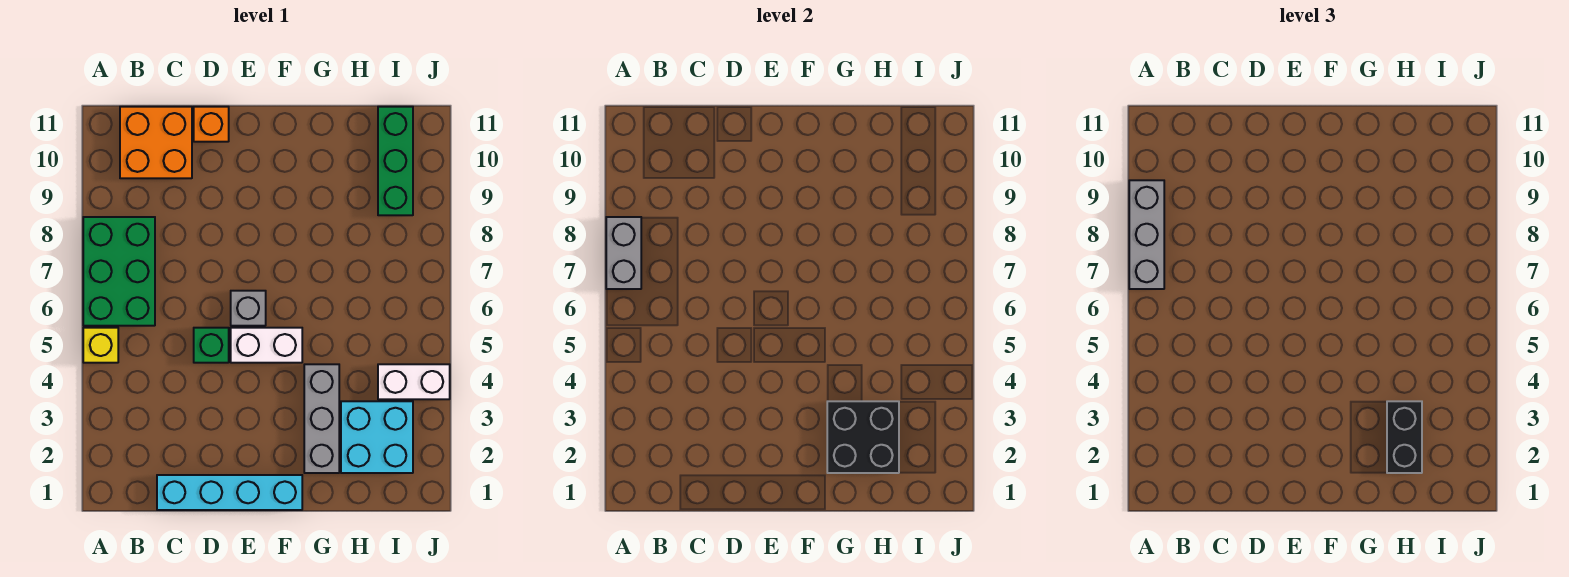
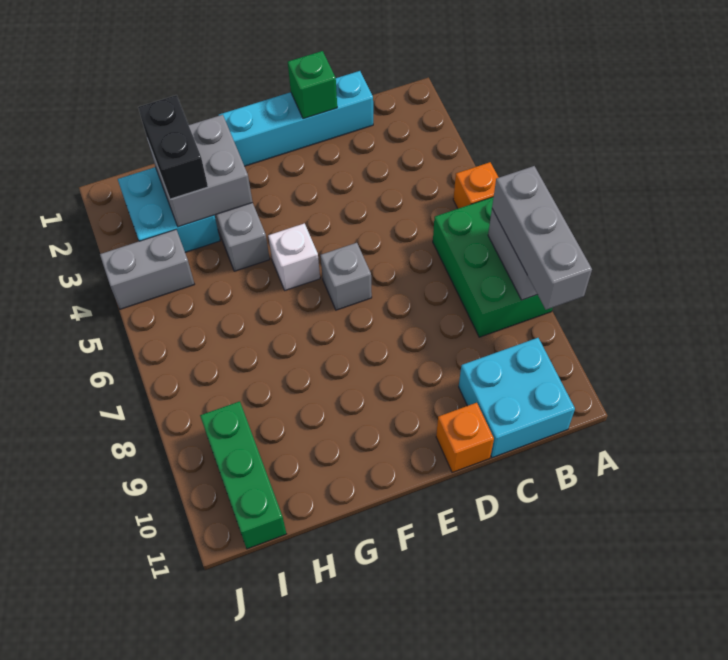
yellow 1x1 brick [83,328,118,363] -> orange 1x1 brick [453,162,499,209]
orange 2x2 brick [120,107,192,178] -> cyan 2x2 brick [459,338,575,458]
green 1x1 brick [194,328,229,363] -> green 1x1 brick moved to [288,51,337,119]
white 1x2 brick [231,328,302,363] -> white 1x1 brick [268,223,320,290]
black 2x2 brick [827,401,899,473] -> grey 2x2 brick [148,115,253,227]
white 1x2 brick [378,364,450,399] -> grey 1x2 brick [100,230,195,309]

